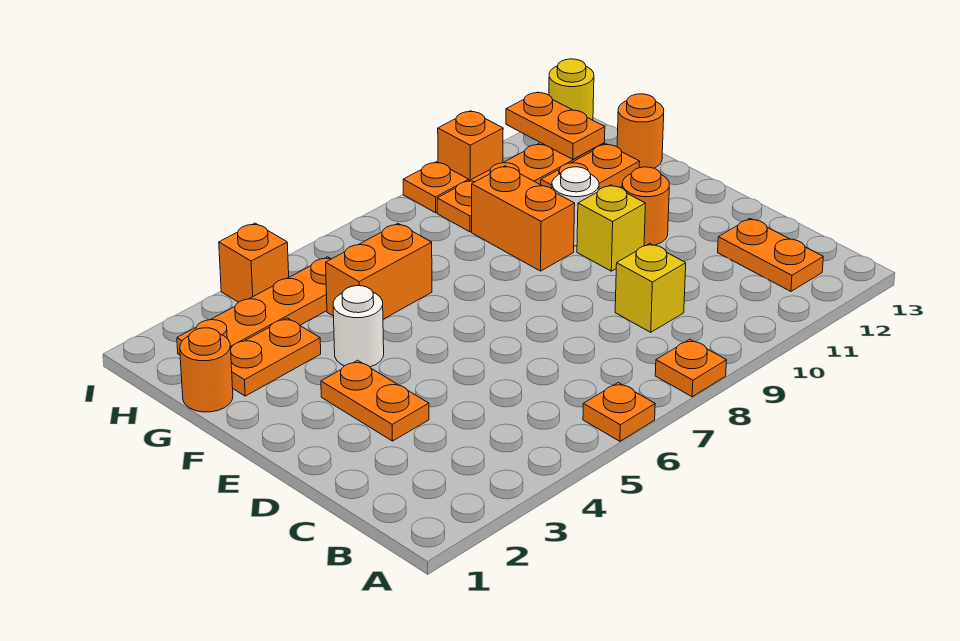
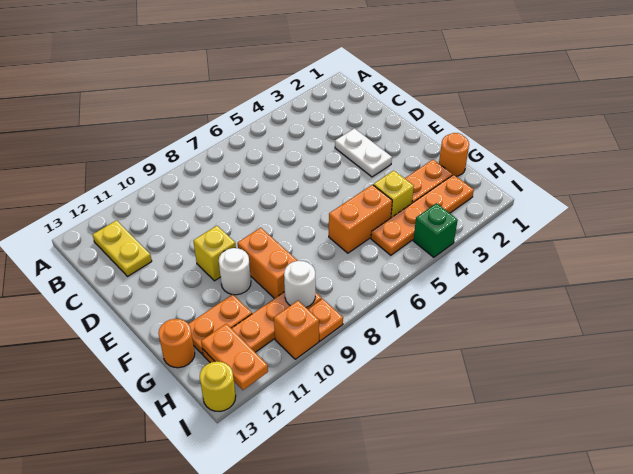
orange 1x1 plate [583,383,655,441] -> none
orange 1x1 plate [655,339,727,397] -> none
orange 1x2 plate [718,219,823,291] -> yellow 1x2 plate [93,220,152,276]
yellow 1x1 brick [615,244,686,332] -> yellow 1x1 brick moved to [373,171,414,218]
orange 1x2 plate [321,360,429,441] -> white 1x2 plate [335,128,392,177]
orange 1x1 round brick [622,167,669,246] -> none
white 1x1 round brick [333,286,384,367] -> white 1x1 round brick moved to [284,261,315,307]
orange 1x1 brick [219,223,289,302] -> green 1x1 brick [413,203,458,257]

